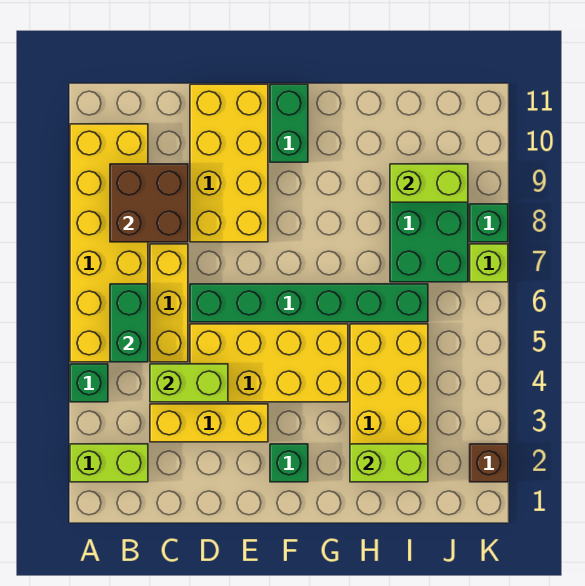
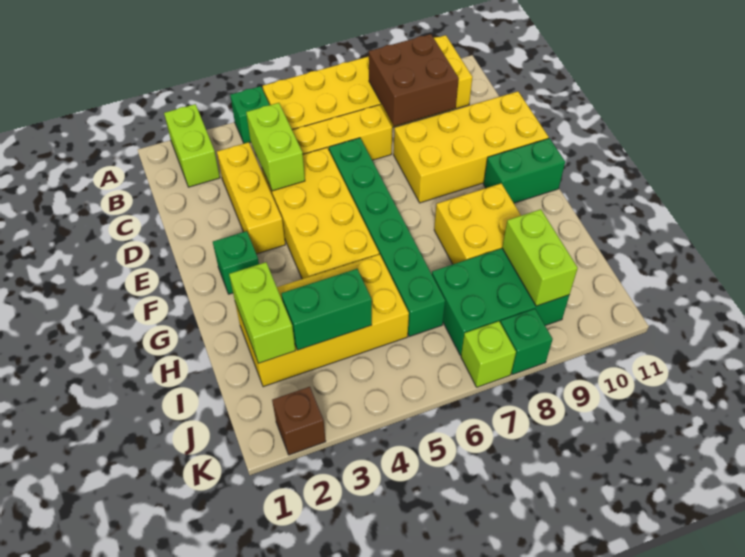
green 1x2 brick [110,284,148,362] -> green 1x2 brick moved to [281,269,372,350]
none -> yellow 2x2 brick [434,183,521,264]

